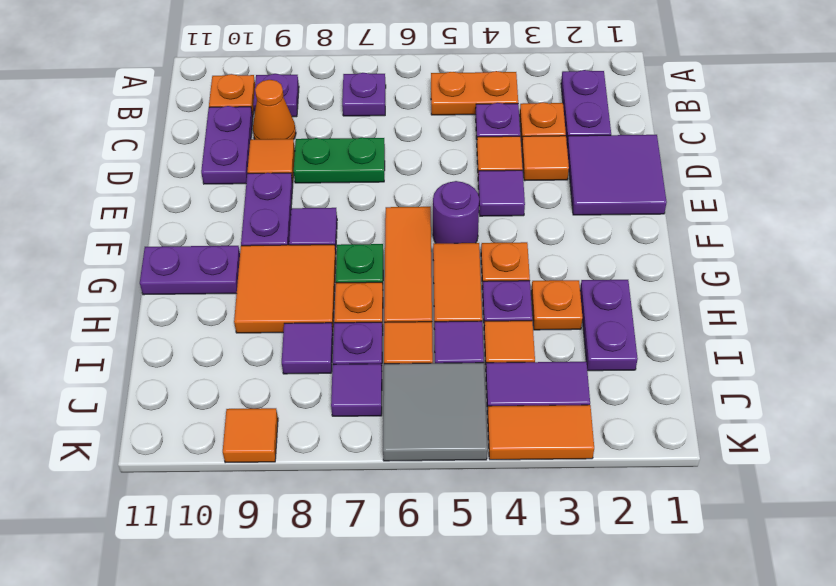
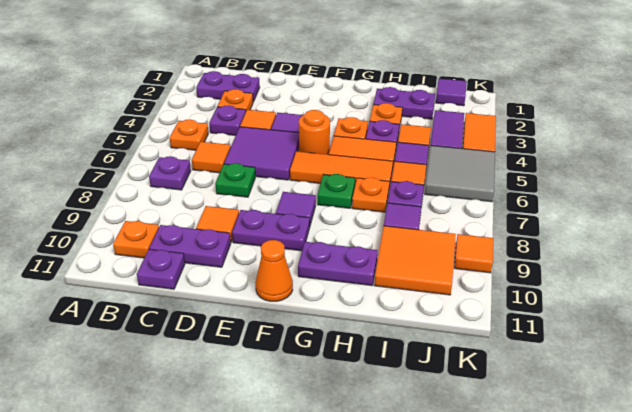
orange 1x2 plate [431,71,518,115] -> orange 1x1 plate [170,120,208,150]
purple 1x1 plate [253,74,299,117] -> purple 1x1 plate moved to [137,249,185,289]
orange 1x1 cone [253,80,296,139] -> orange 1x1 cone moved to [256,240,293,301]
purple 2x2 tile [567,135,667,215] -> purple 2x2 tile moved to [224,127,299,180]
orange 1x1 tile [522,136,569,181] -> orange 1x1 tile moved to [192,142,231,173]
green 1x2 plate [294,137,385,183] -> green 1x1 plate [215,163,255,197]
purple 1x1 round brick [433,181,479,243] -> orange 1x1 round brick [299,110,330,155]
orange 2x2 tile [234,245,336,333] -> orange 2x2 tile moved to [374,226,456,295]
purple 1x2 plate [140,246,240,295] -> purple 1x2 plate turned to [298,242,377,286]
purple 1x1 tile [331,364,382,416] -> purple 1x1 tile moved to [436,79,467,106]

